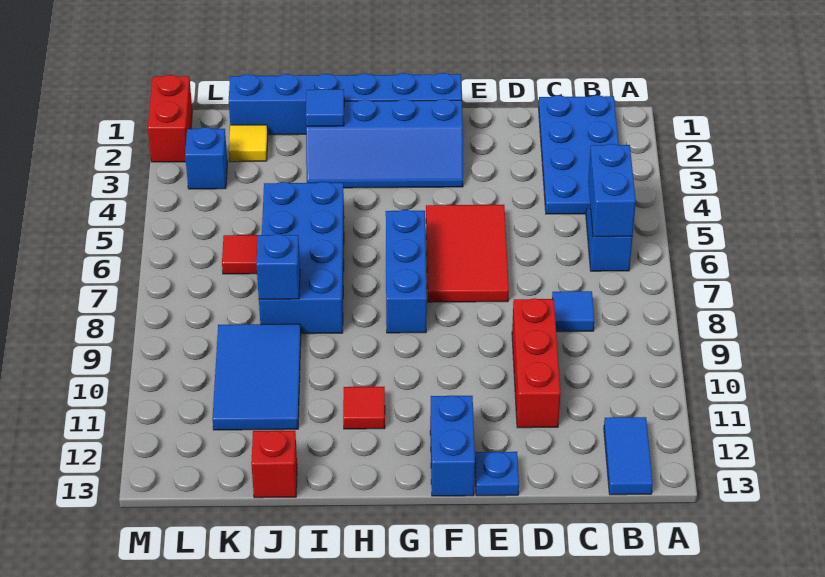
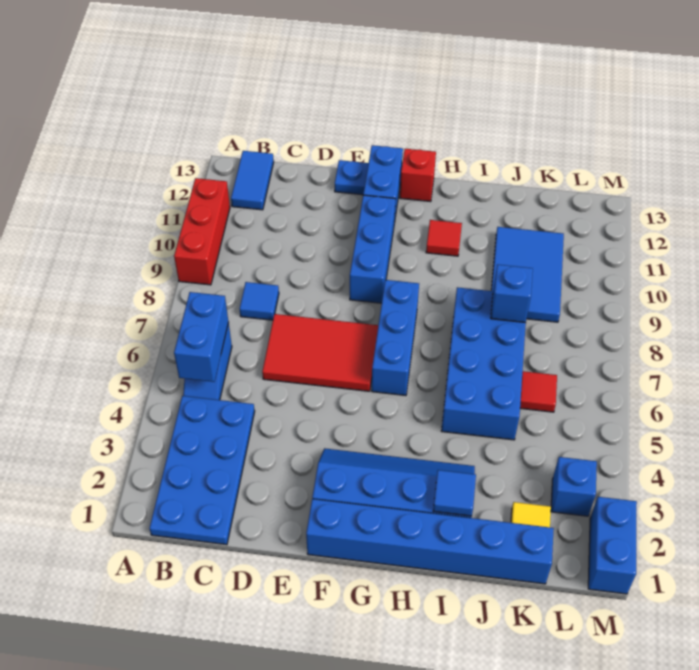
red 1x3 brick [512,298,560,428] -> red 1x3 brick moved to [174,178,230,285]
red 2x3 tile [426,205,509,302] -> red 2x3 tile turned to [262,314,378,391]
none -> blue 1x3 brick [350,195,396,303]
red 1x1 brick [251,431,297,498] -> red 1x1 brick moved to [400,149,436,202]
red 1x2 brick [148,75,192,162] -> blue 1x2 brick [588,497,637,594]

